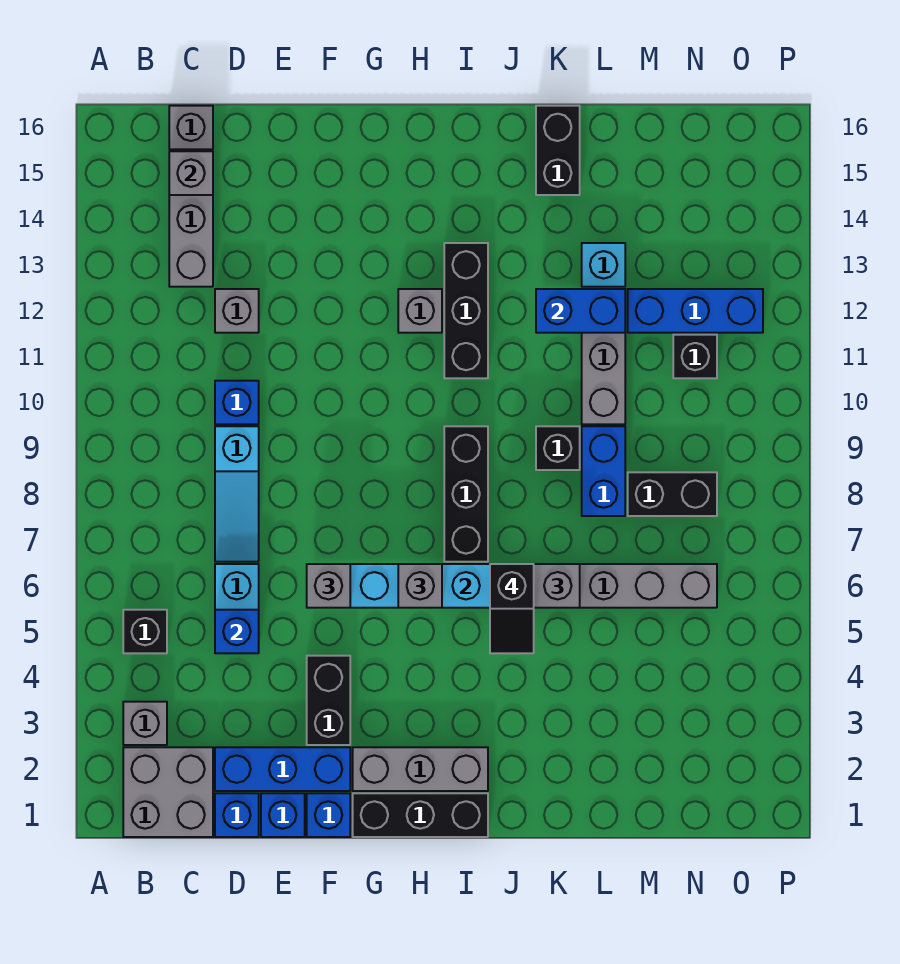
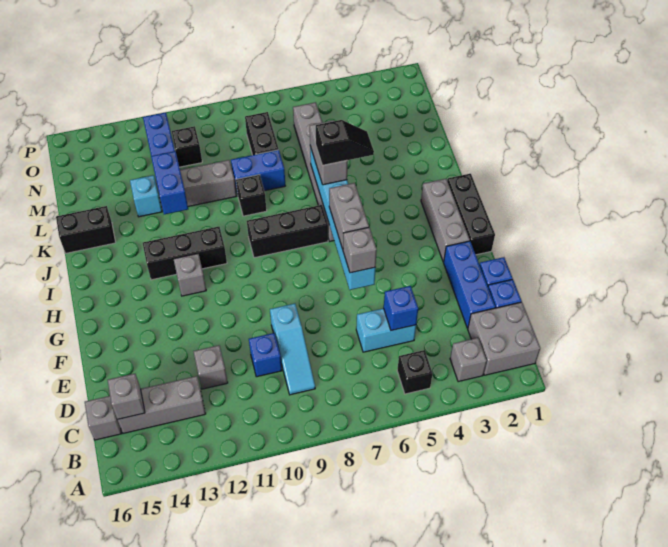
cyan 1x3 slope [215,426,259,562] -> cyan 1x3 slope turned to [270,304,315,395]
blue 1x1 brick [307,793,350,837] -> none
black 1x2 brick [307,656,350,745] -> none
grey 1x1 brick [398,564,442,608] -> grey 1x2 brick [329,183,369,249]

